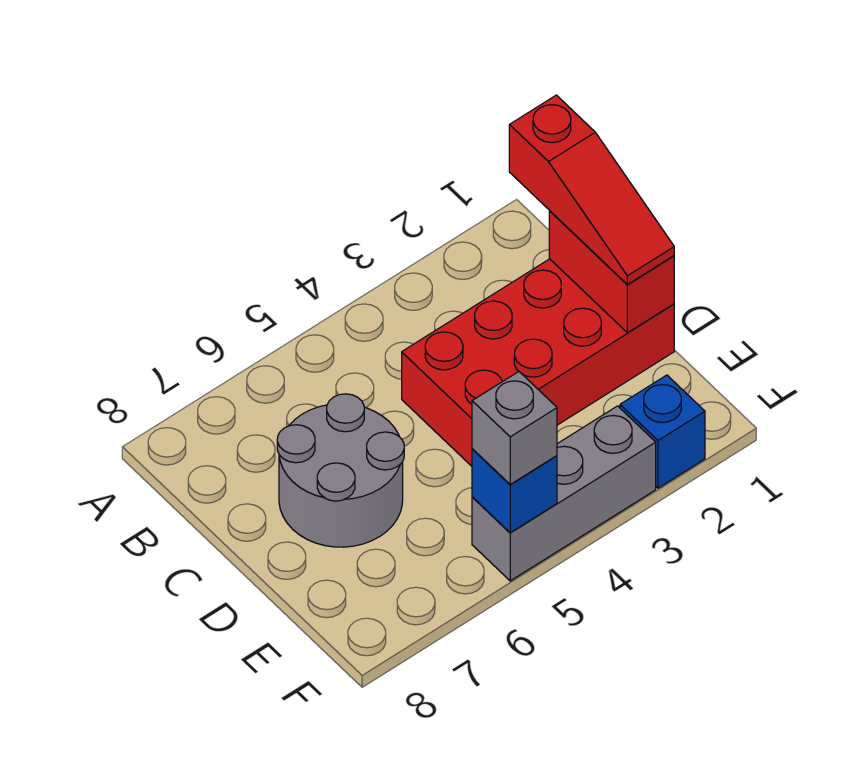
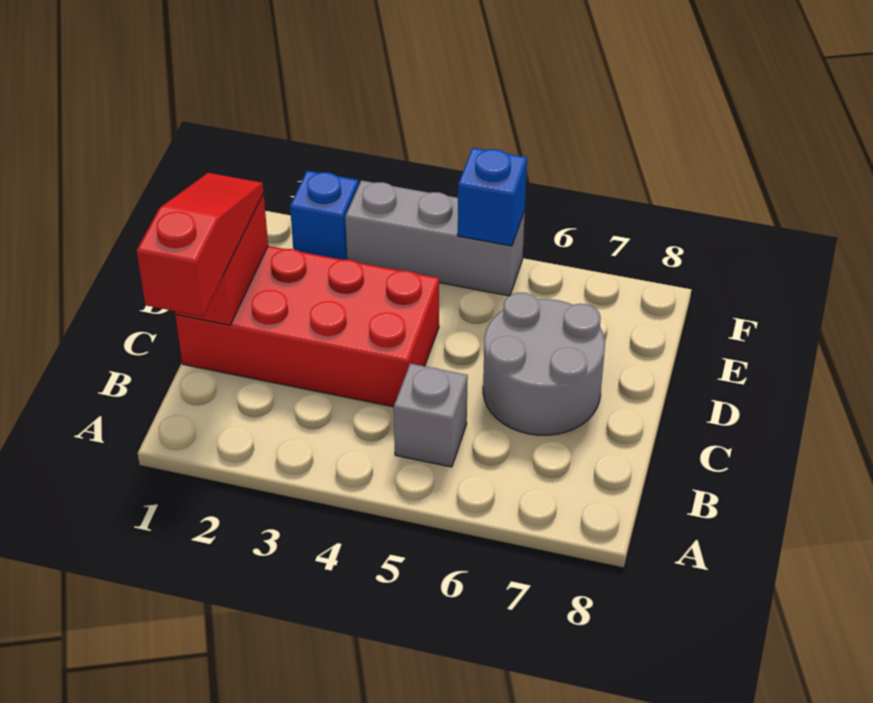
grey 1x1 brick [472,372,557,484] -> grey 1x1 brick moved to [394,364,468,467]

